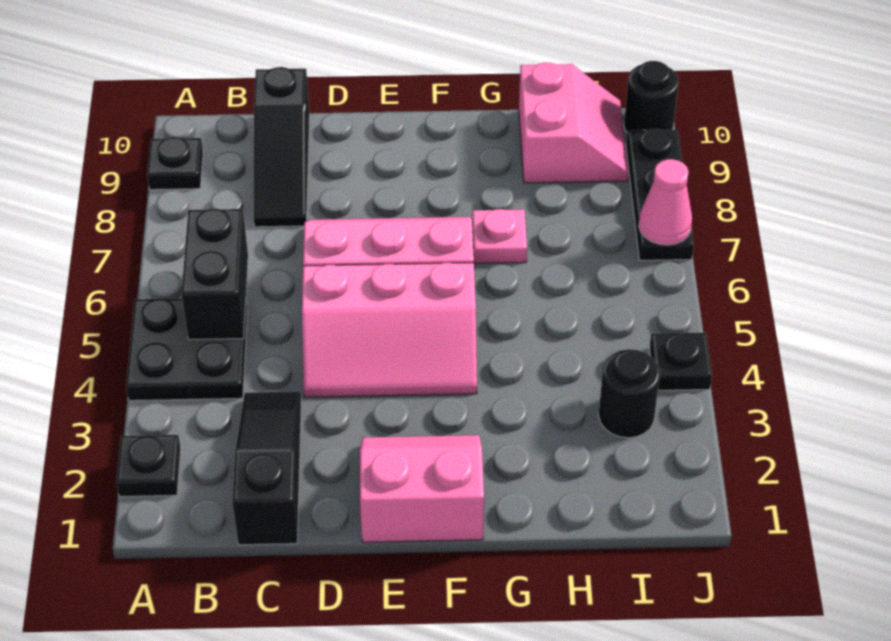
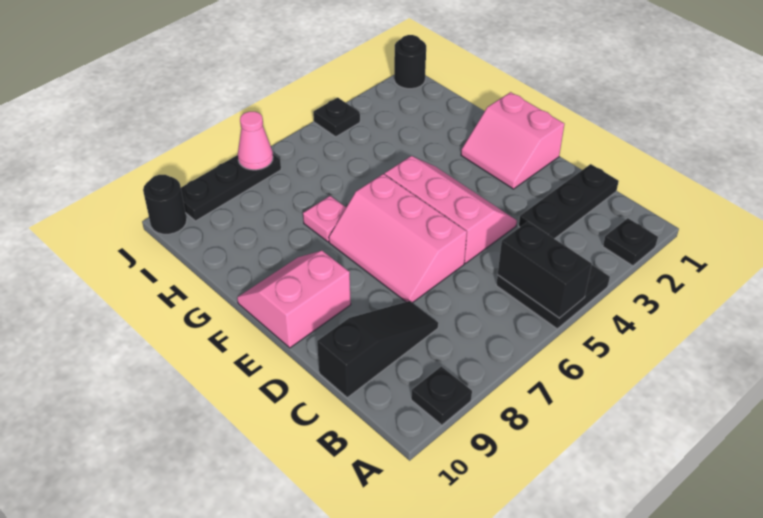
black 1x2 brick [182,209,248,340] -> black 1x2 brick turned to [498,222,592,318]
black 1x3 slope [232,392,301,545] -> black 1x3 plate [519,164,619,239]
pink 2x2 slope [519,63,628,183] -> pink 2x2 slope moved to [237,251,351,348]
black 1x1 round brick [598,349,660,438] -> black 1x1 round brick moved to [394,35,426,89]

